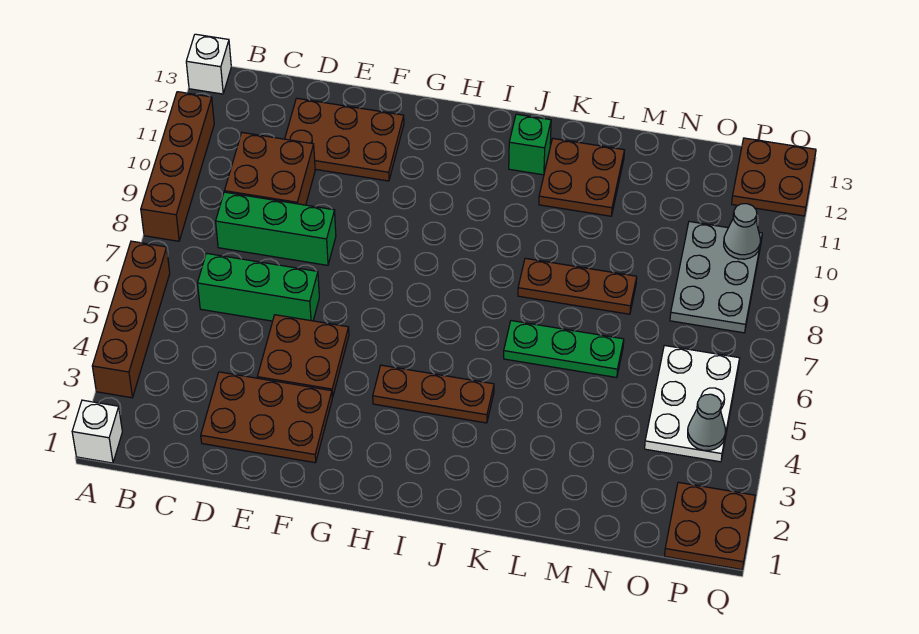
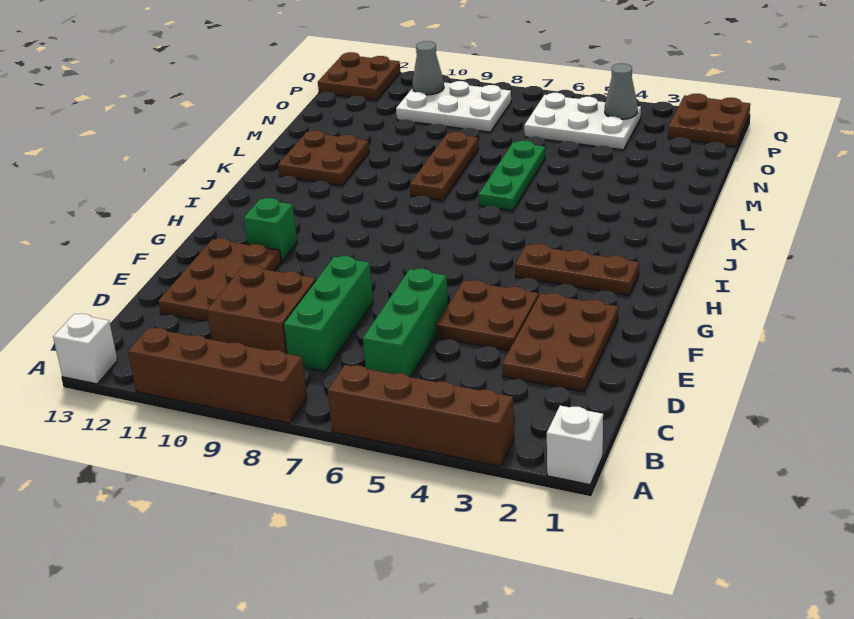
brown 1x3 plate [373,365,494,423] -> brown 1x3 plate turned to [515,244,639,296]
green 1x1 brick [509,114,551,175] -> green 1x1 brick moved to [244,198,297,262]
grey 2x3 plate [670,222,762,333] -> white 2x3 plate [396,81,511,132]

